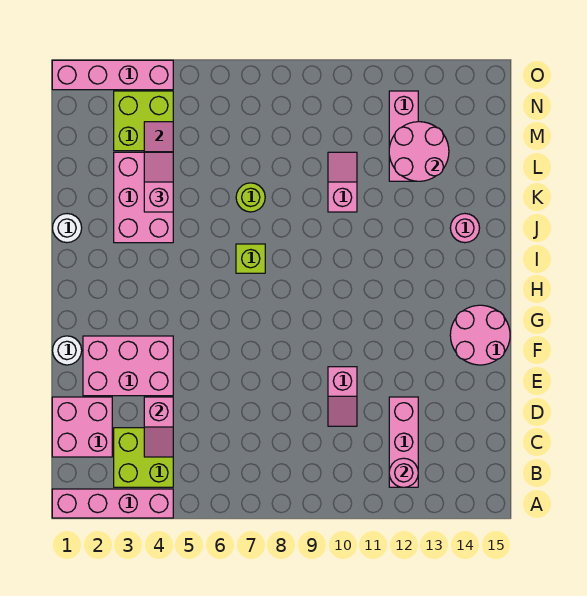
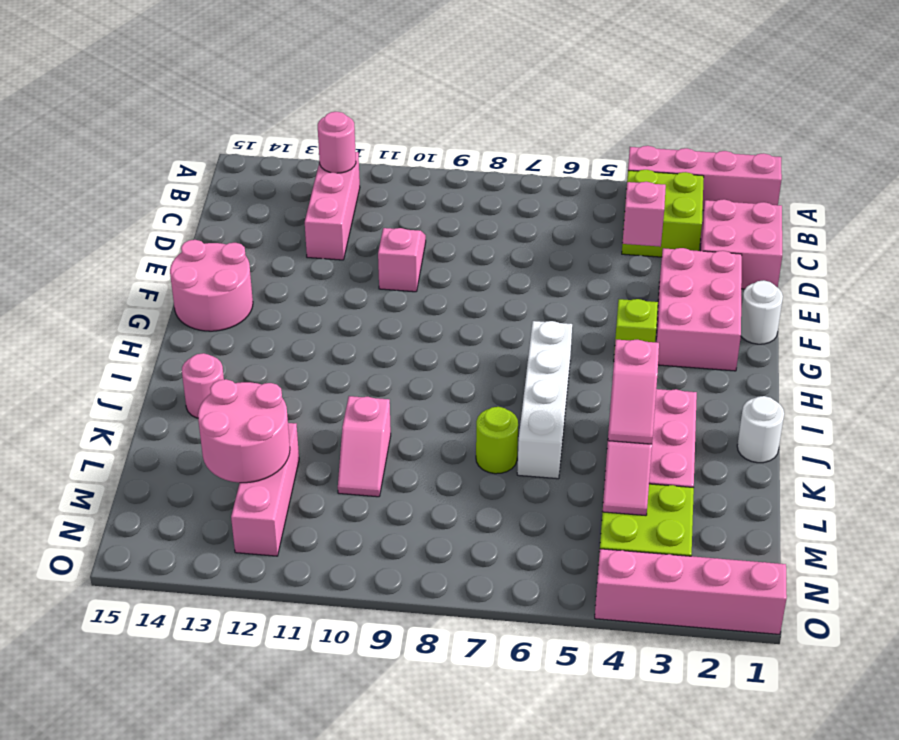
pink 2x3 brick [83,336,173,396] -> pink 2x3 brick turned to [656,248,742,371]
none -> white 1x4 brick [517,321,572,479]
lime 1x1 brick [236,244,265,273] -> lime 1x1 brick moved to [614,299,658,354]

